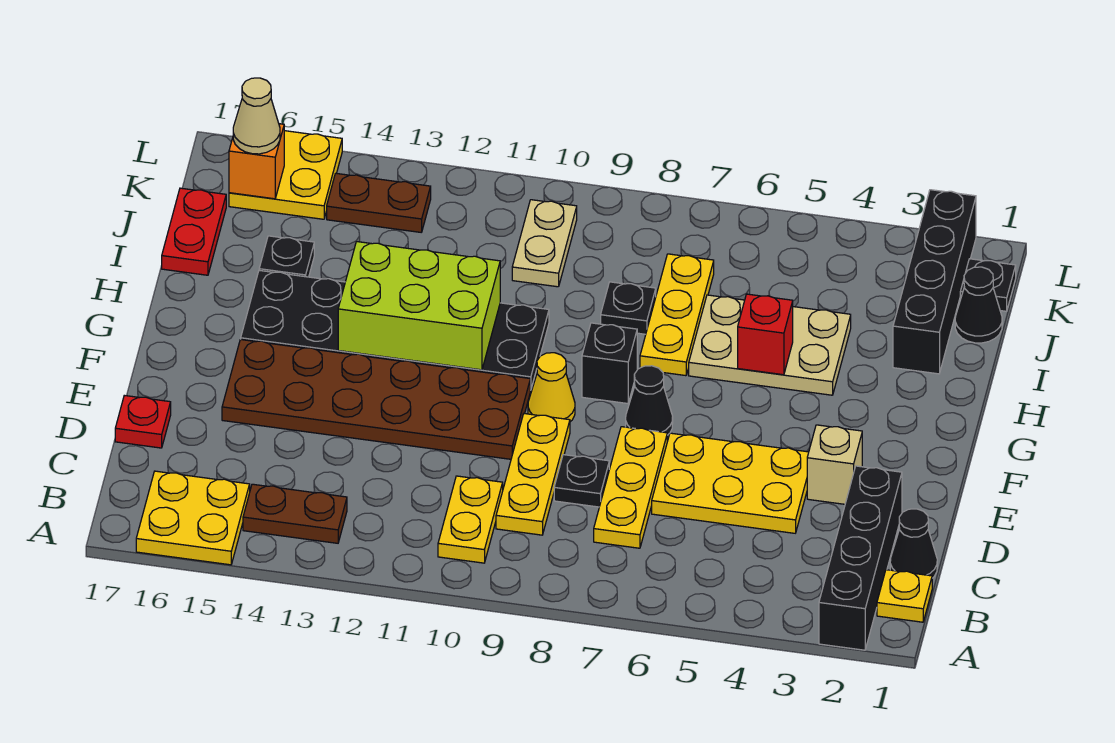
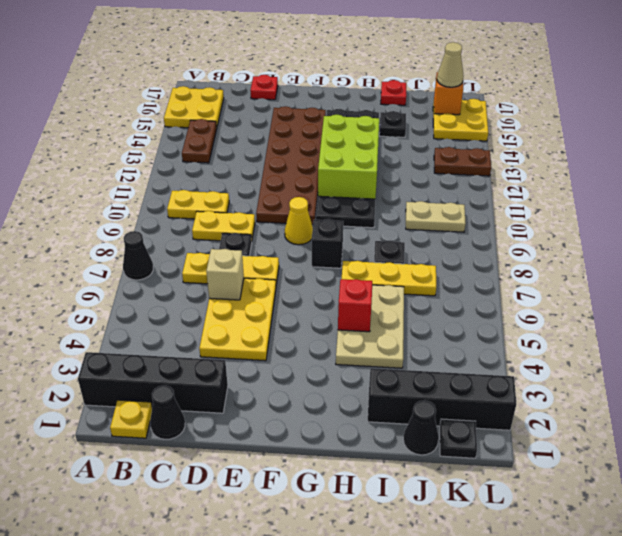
yellow 1x3 plate [496,414,570,535] -> yellow 1x2 plate [192,211,255,241]
tan 1x1 brick [807,425,862,504] -> tan 1x1 brick moved to [206,249,244,300]
black 1x1 cone [626,366,673,435] -> black 1x1 cone moved to [123,231,153,280]
red 1x2 plate [162,188,226,275] -> red 1x1 plate [381,80,406,105]
brown 1x2 plate [327,173,431,232] -> brown 1x2 plate turned to [434,147,491,176]

